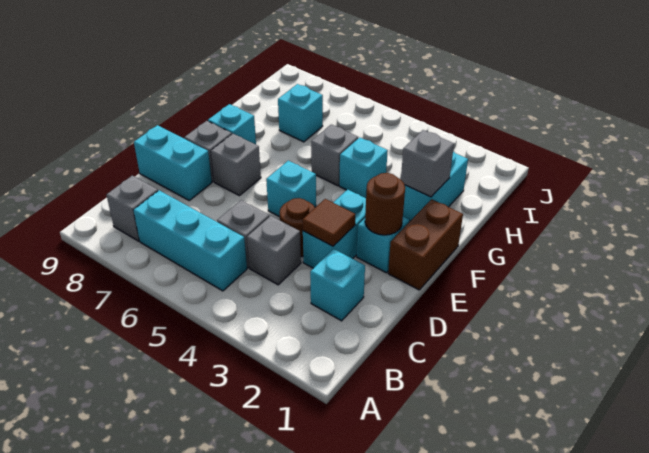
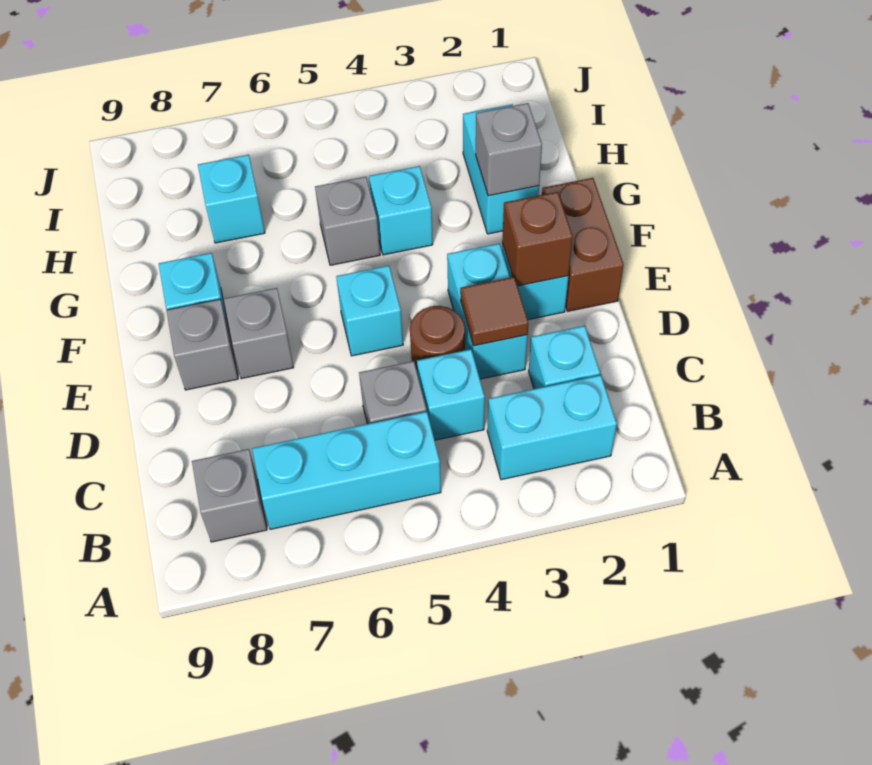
grey 1x1 brick [247,216,301,285] -> cyan 1x1 brick [417,349,485,440]
cyan 1x2 brick [134,125,212,200] -> cyan 1x2 brick moved to [487,375,617,480]
brown 1x1 round brick [365,173,405,235] -> brown 1x1 brick [502,192,573,286]

